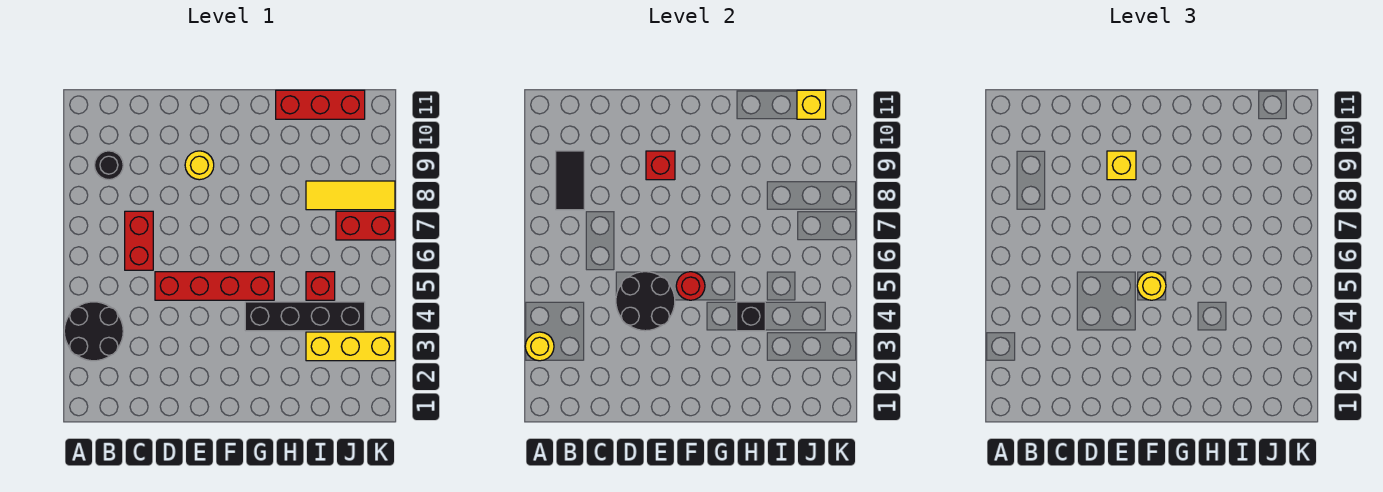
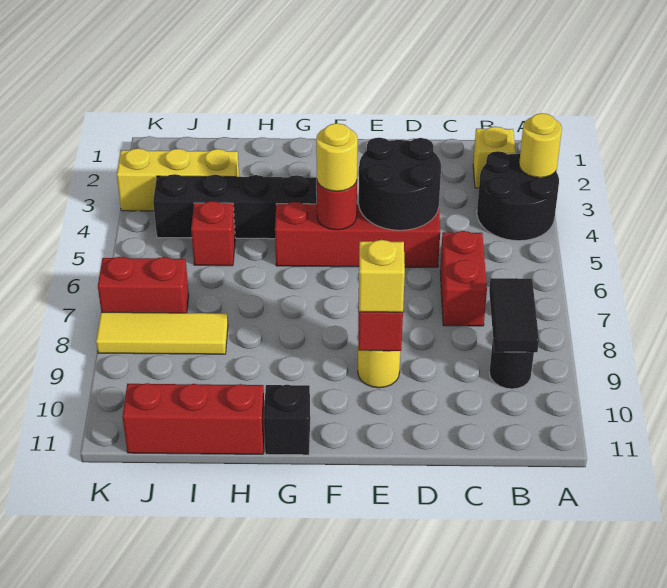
black 1x1 brick [737,302,765,331] -> black 1x1 brick moved to [264,385,310,455]
yellow 1x1 brick [797,90,826,119] -> yellow 1x1 brick moved to [473,126,516,188]

